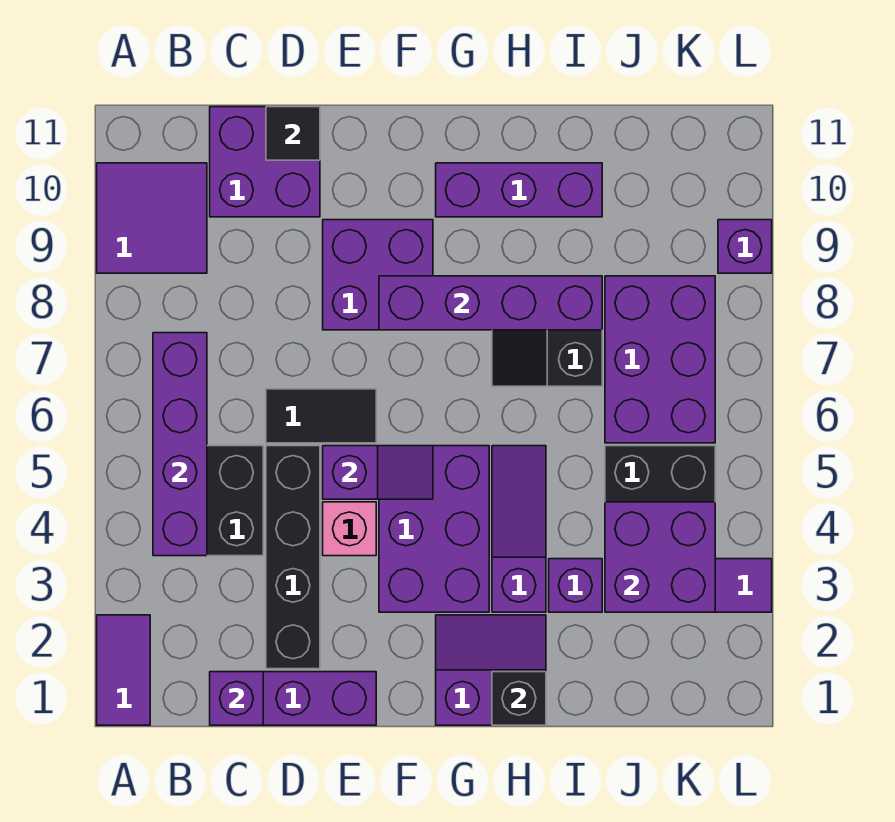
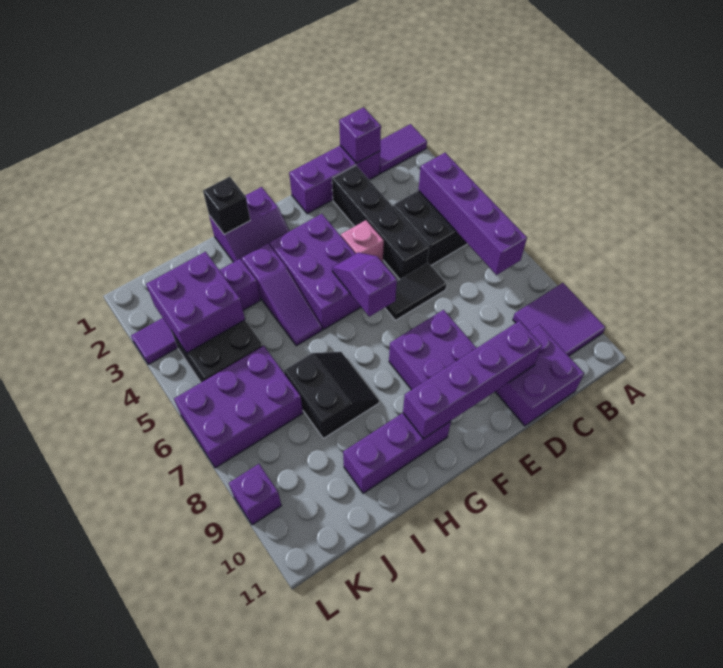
purple 1x2 tile [97,615,150,725] -> purple 1x2 tile turned to [380,124,427,173]
black 1x1 tile [266,107,320,160] -> none
purple 1x2 slope [323,446,433,499] -> purple 1x2 slope turned to [332,252,397,317]
purple 1x4 brick [379,276,602,330] -> purple 1x4 brick moved to [403,321,542,439]
purple 2x3 brick [605,276,715,443] -> purple 2x3 brick turned to [174,346,303,468]

